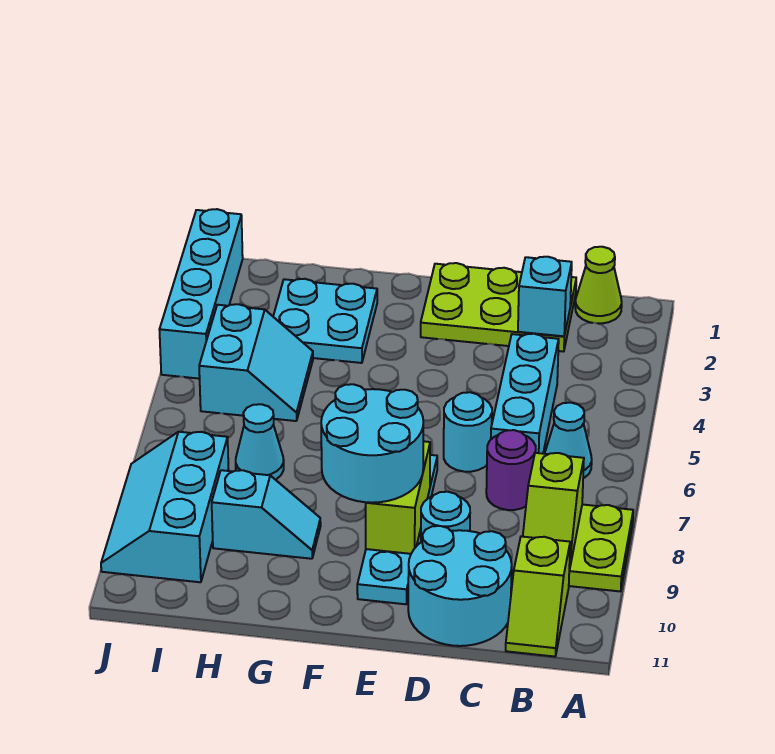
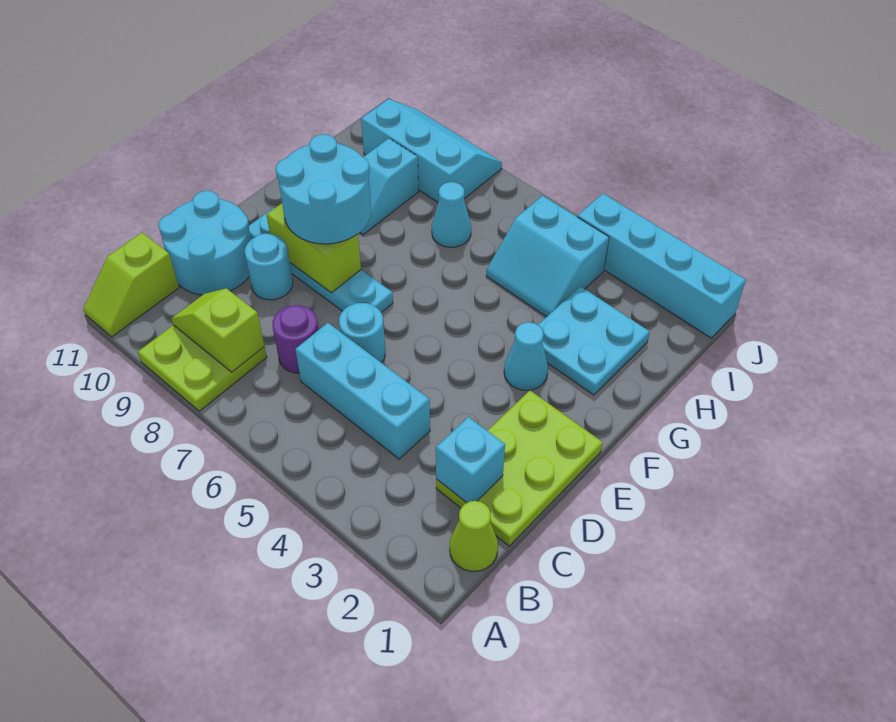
cyan 1x1 cone [545,403,592,478] -> cyan 1x1 cone moved to [504,322,548,390]
lime 1x2 slope [506,536,570,657] -> lime 1x2 slope turned to [83,233,179,337]

